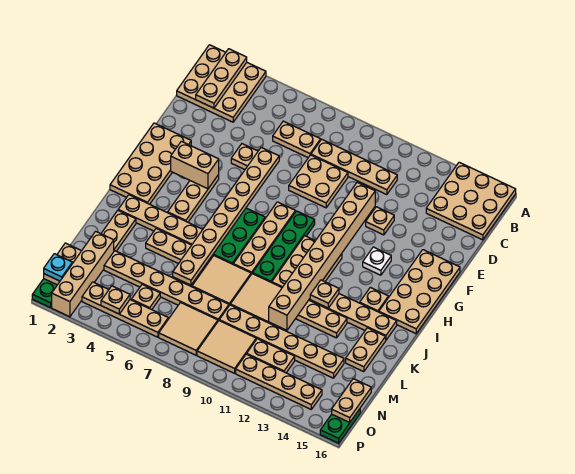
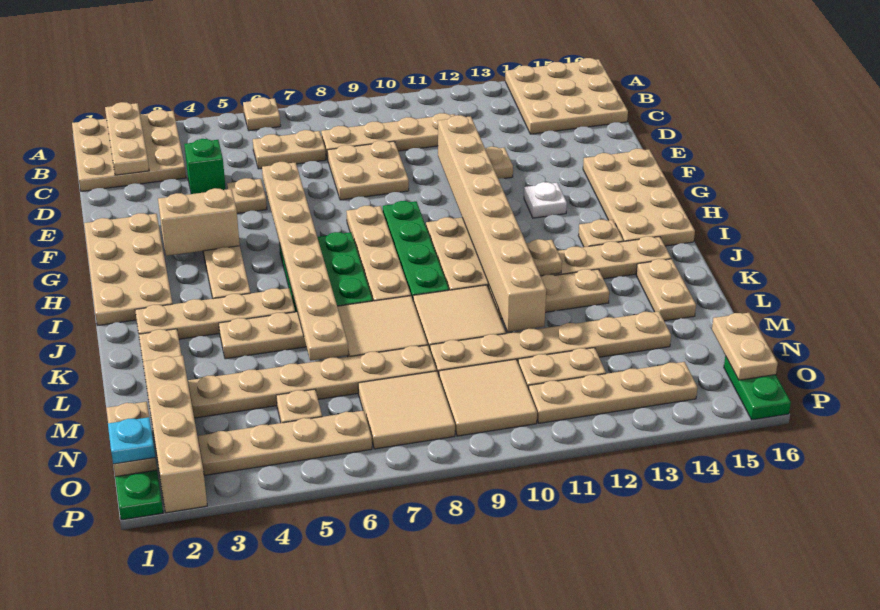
none -> green 1x1 brick [184,139,226,194]
tan 1x1 plate [101,286,130,314] -> tan 1x1 plate moved to [243,97,281,131]

